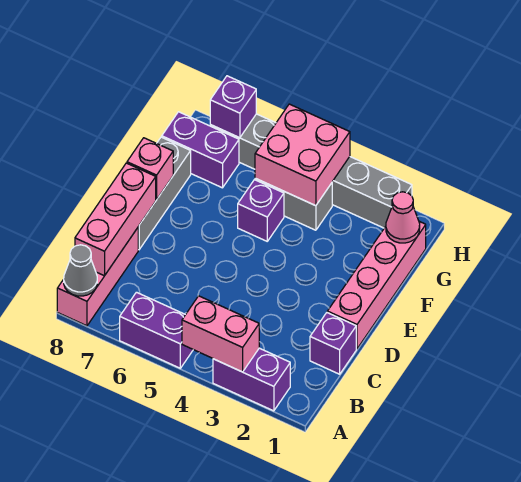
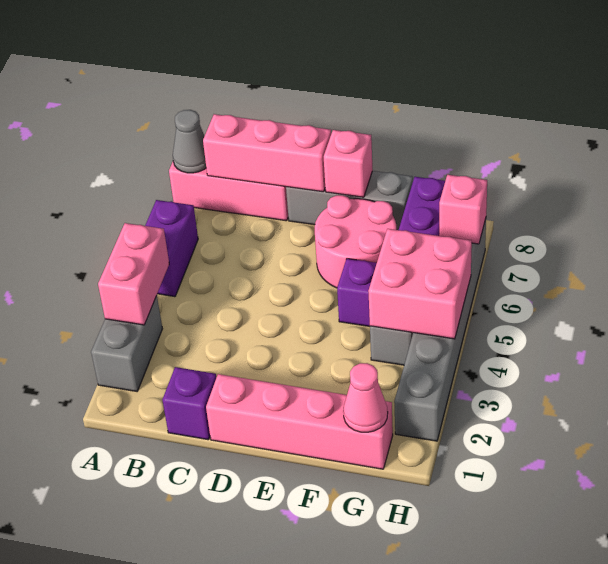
purple 1x2 brick [213,348,290,411] -> grey 1x2 brick [91,296,162,391]
none -> pink 2x2 round brick [315,195,396,288]
purple 1x1 brick [210,76,256,138] -> pink 1x1 brick [439,175,487,244]

